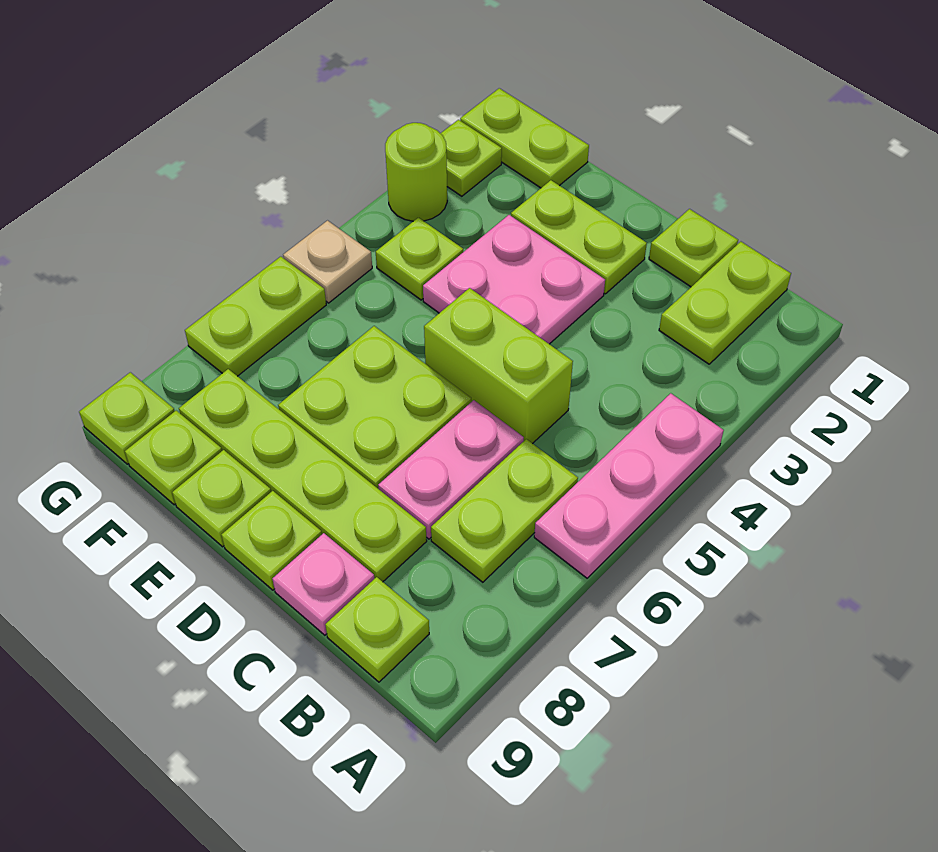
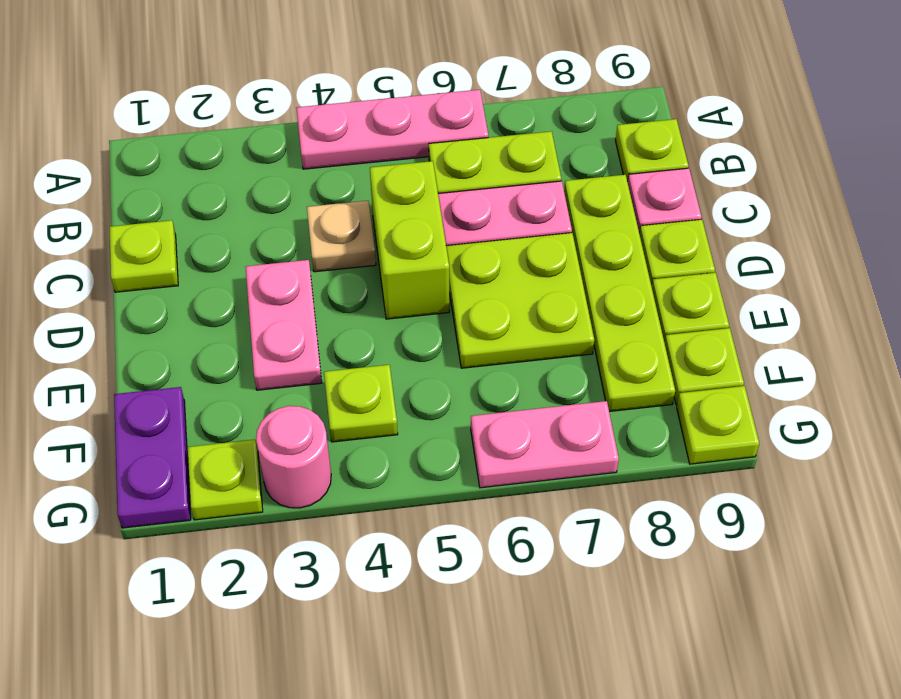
lime 1x2 plate [659,242,791,364] -> none
lime 1x2 plate [511,180,647,294] -> none
pink 2x2 plate [423,215,605,344] -> pink 1x2 plate [246,260,322,390]
lime 1x2 plate [460,88,589,188] -> purple 1x2 plate [114,387,191,528]
lime 1x1 round brick [385,123,447,221] -> pink 1x1 round brick [256,406,331,508]
tan 1x1 plate [283,221,372,303] -> tan 1x1 plate moved to [307,201,376,272]
lime 1x2 plate [185,257,326,376] -> pink 1x2 plate [471,401,619,488]

